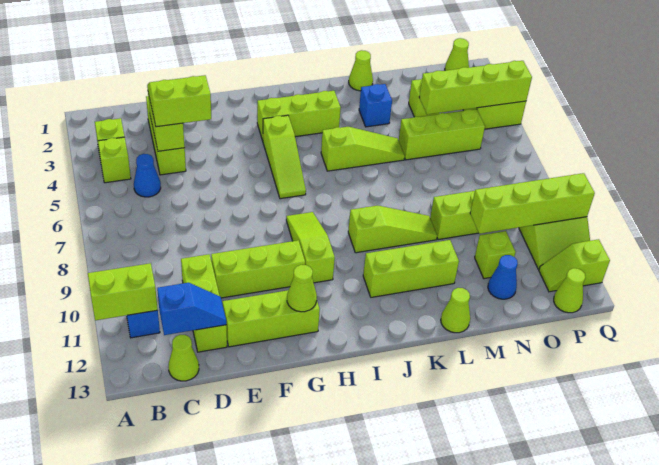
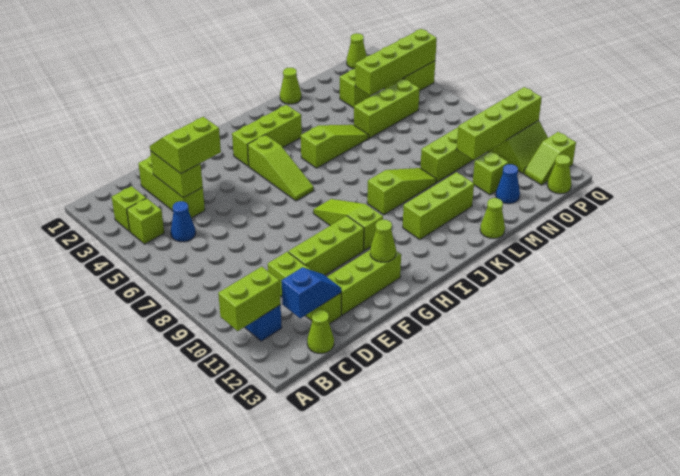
blue 1x1 brick [359,84,392,127] -> none

